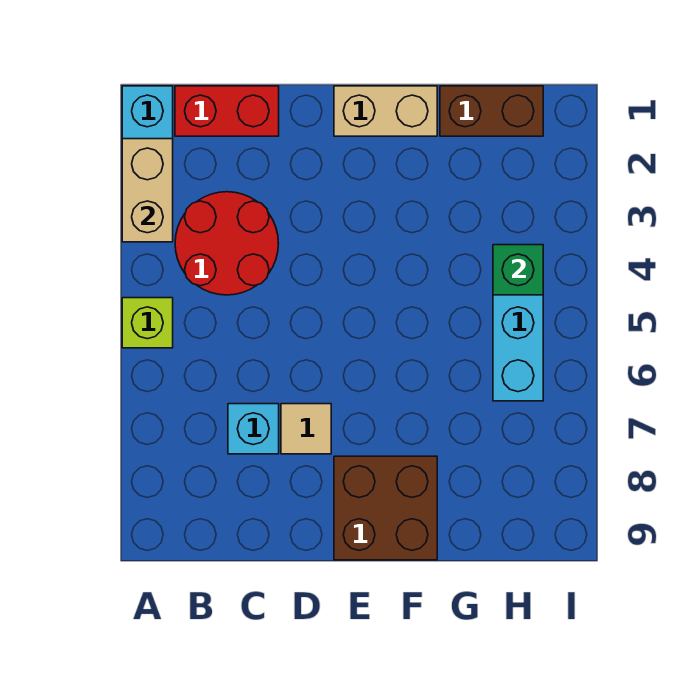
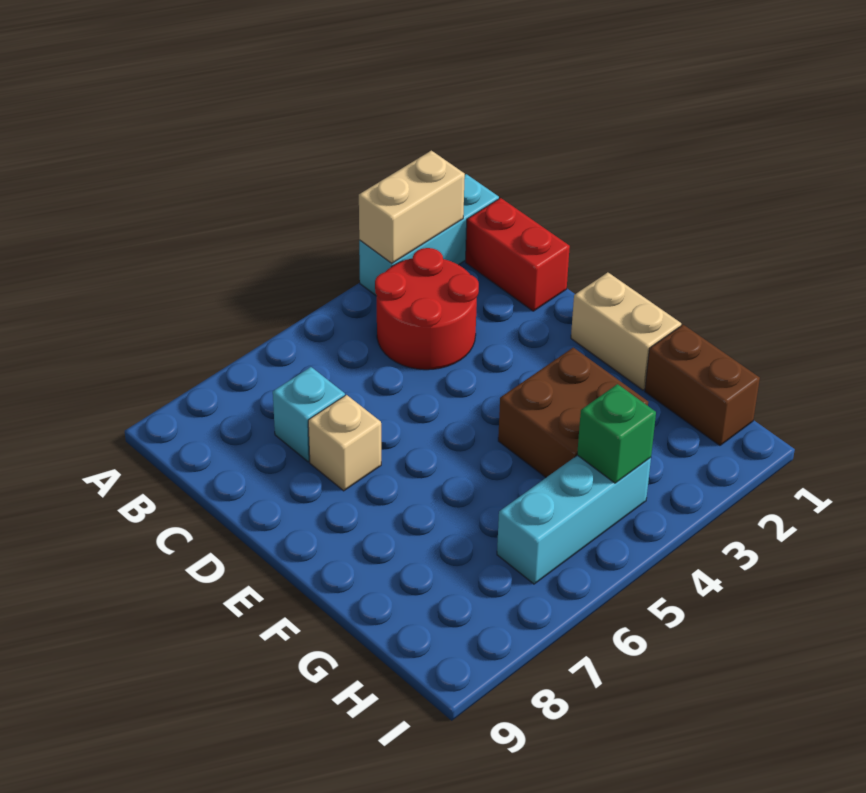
lime 1x1 brick [122,298,173,348] -> none
tan 1x1 tile [281,404,331,454] -> tan 1x1 brick [308,395,381,491]
brown 2x2 brick [334,456,437,560] -> brown 2x2 brick moved to [498,348,648,477]

